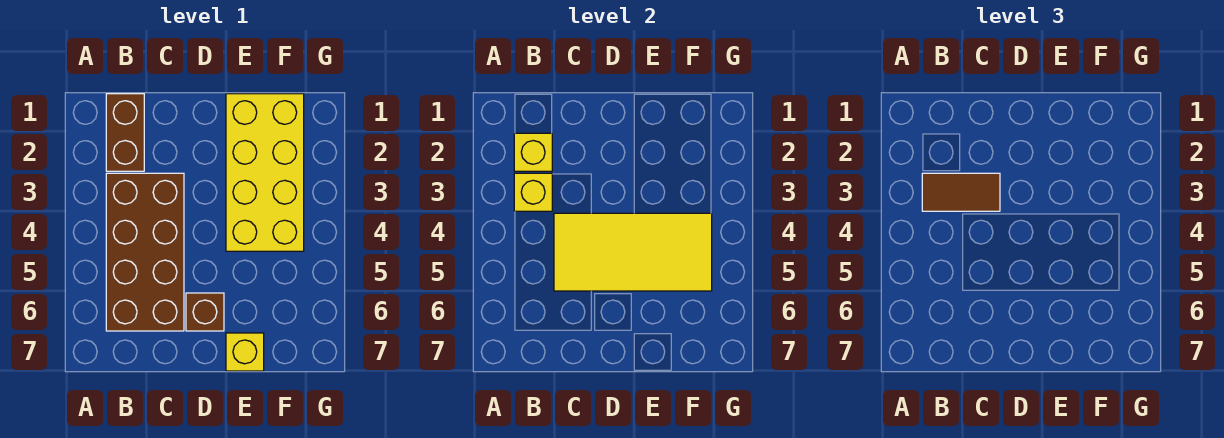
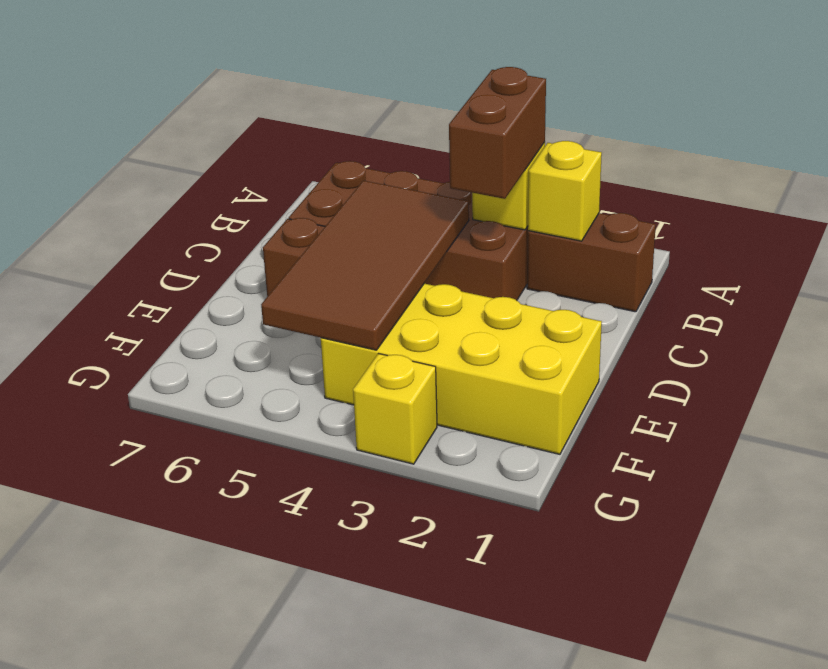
brown 1x2 tile [922,173,1000,211] -> brown 1x2 brick [449,67,546,199]
yellow 2x4 tile [554,213,712,291] -> brown 2x4 tile [261,181,469,350]
yellow 1x1 brick [226,333,264,371] -> yellow 1x1 brick moved to [353,354,437,464]

